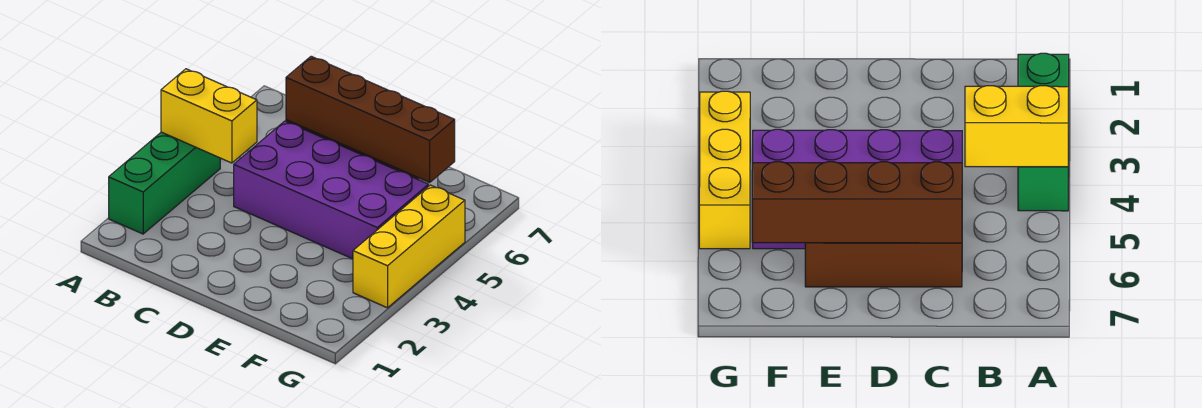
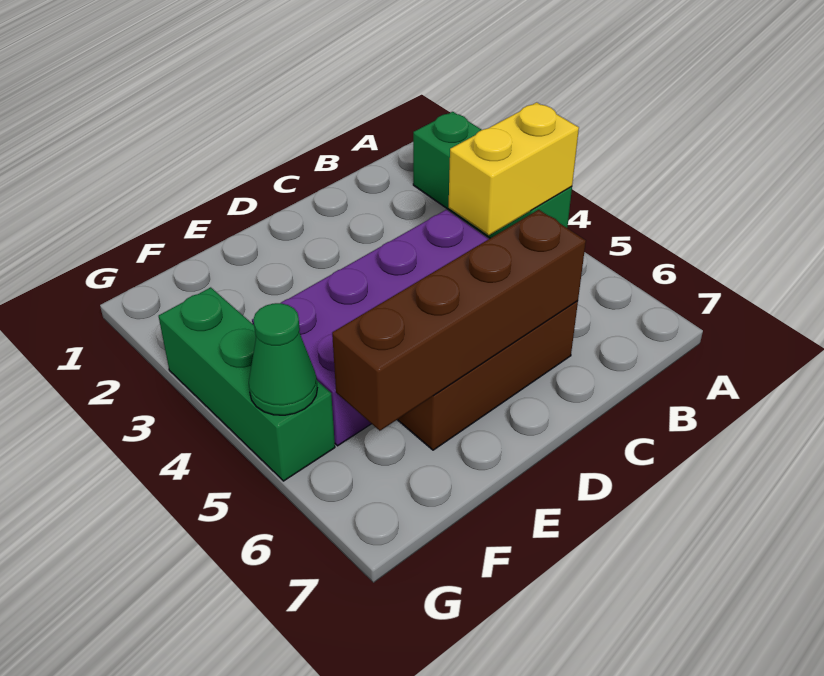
yellow 1x3 brick [353,185,465,308] -> green 1x3 brick [159,287,335,481]
none -> green 1x1 cone [249,303,317,415]

